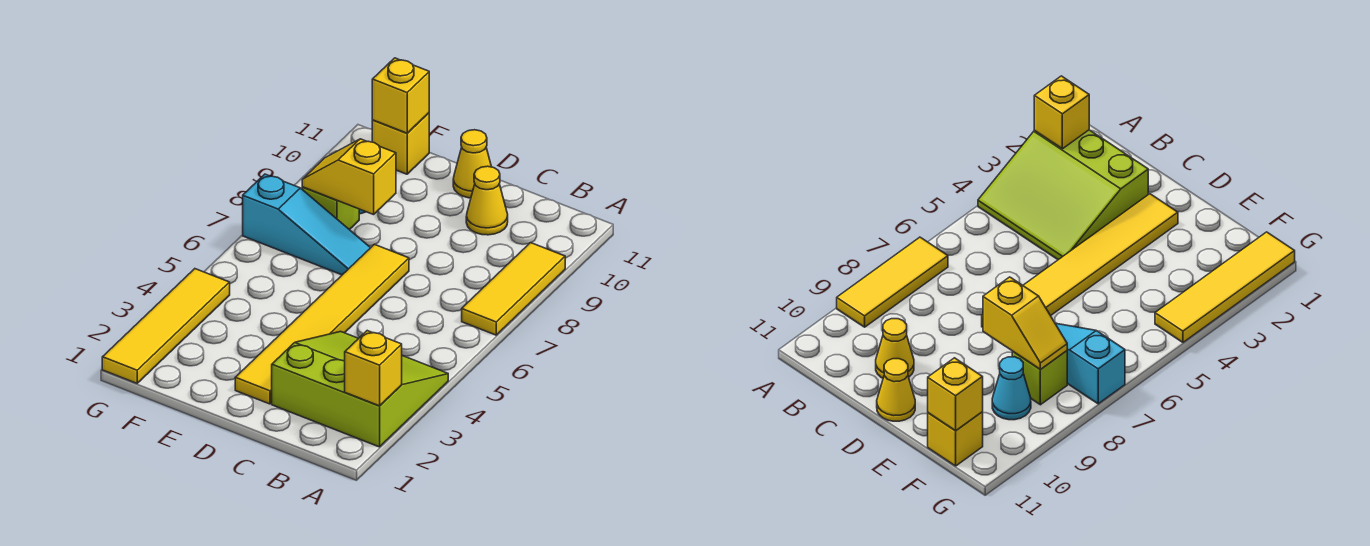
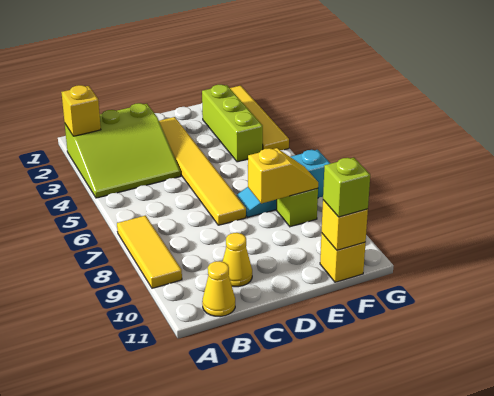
yellow 1x1 cone [453,130,491,198] -> yellow 1x1 cone moved to [202,261,235,317]
none -> lime 1x3 brick [202,85,263,162]
cyan 1x1 cone [992,357,1031,420] -> none
none -> lime 1x1 brick [323,158,370,217]

